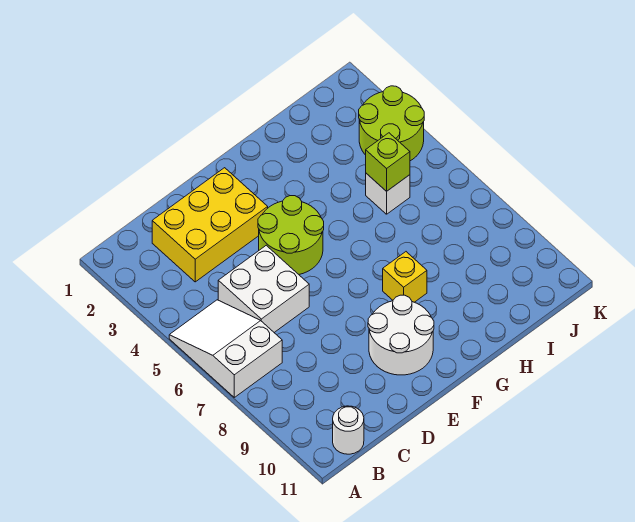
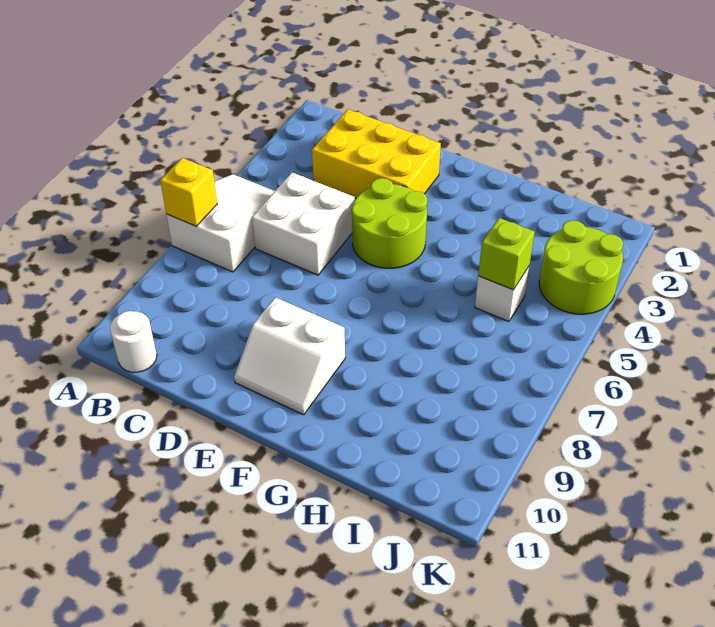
white 2x2 round brick [368,295,434,375] -> white 2x2 slope [234,297,345,415]
yellow 1x1 brick [383,252,427,302] -> yellow 1x1 brick moved to [160,158,217,226]

